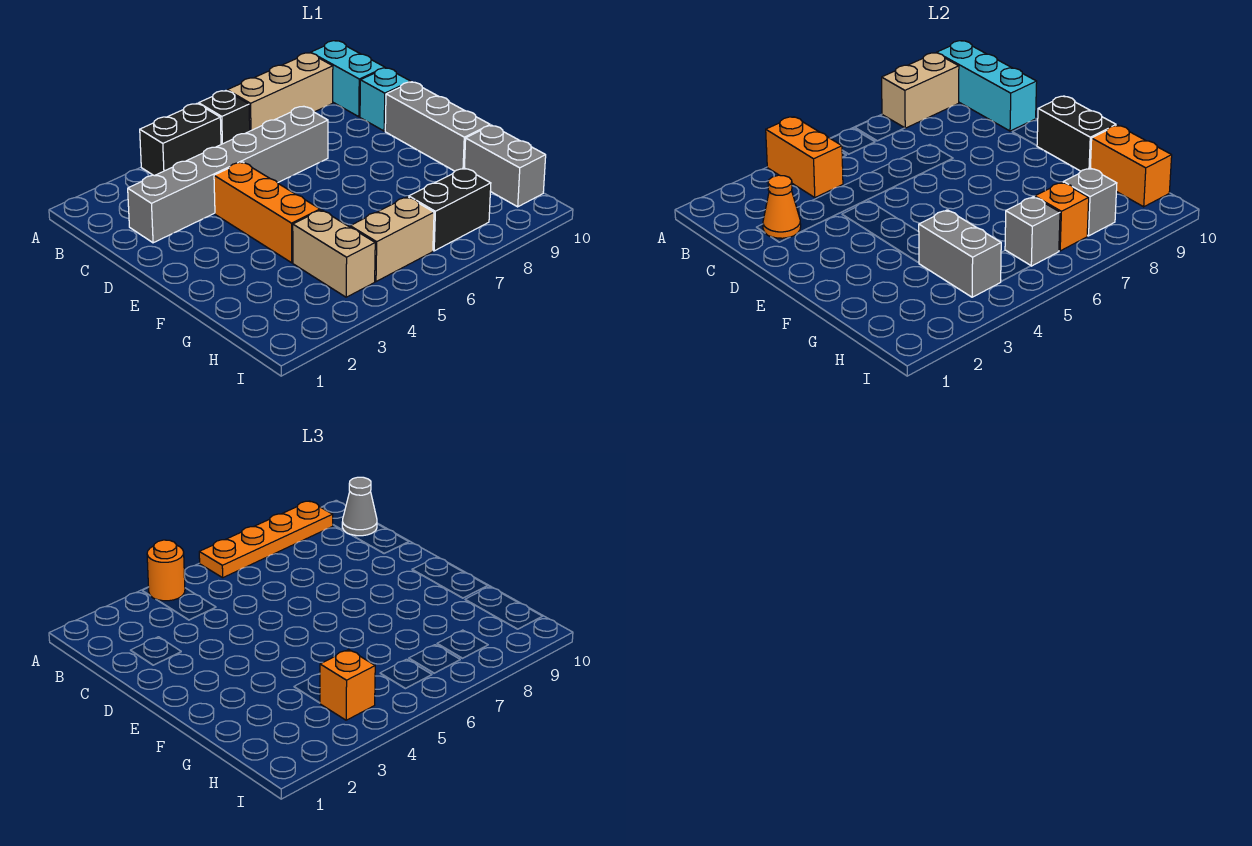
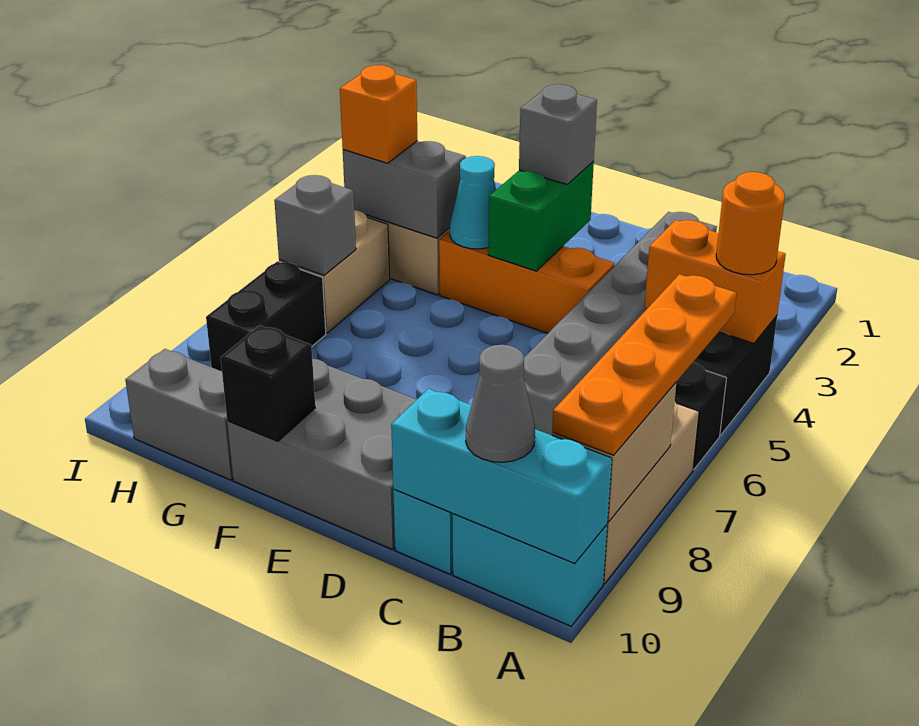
orange 1x1 cone [763,175,801,238] -> none
grey 1x3 brick [385,82,490,171] -> grey 2x3 brick [227,359,417,550]
none -> green 1x2 brick [488,161,594,271]
black 1x2 brick [1037,96,1116,171] -> black 1x1 brick [221,325,315,441]
none -> cyan 1x1 cone [450,156,496,249]
orange 1x2 brick [1090,125,1172,207] -> none
orange 1x1 brick [1035,182,1089,251] -> none
grey 1x1 brick [1063,168,1117,236] -> grey 1x1 brick moved to [519,84,597,184]

